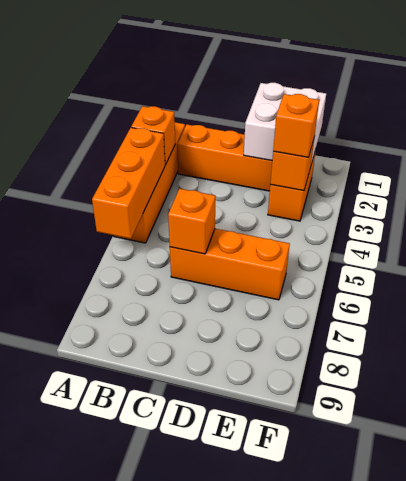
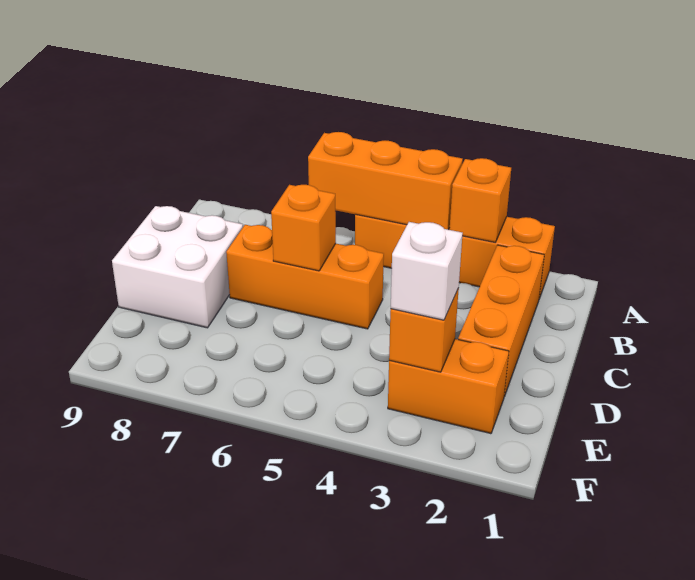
orange 1x3 brick [170,229,290,300] -> orange 1x3 brick turned to [226,225,384,329]
white 2x2 brick [244,83,326,164] -> white 2x2 brick moved to [112,206,243,328]
orange 1x1 brick [273,94,319,157] -> white 1x1 brick [391,222,463,320]

